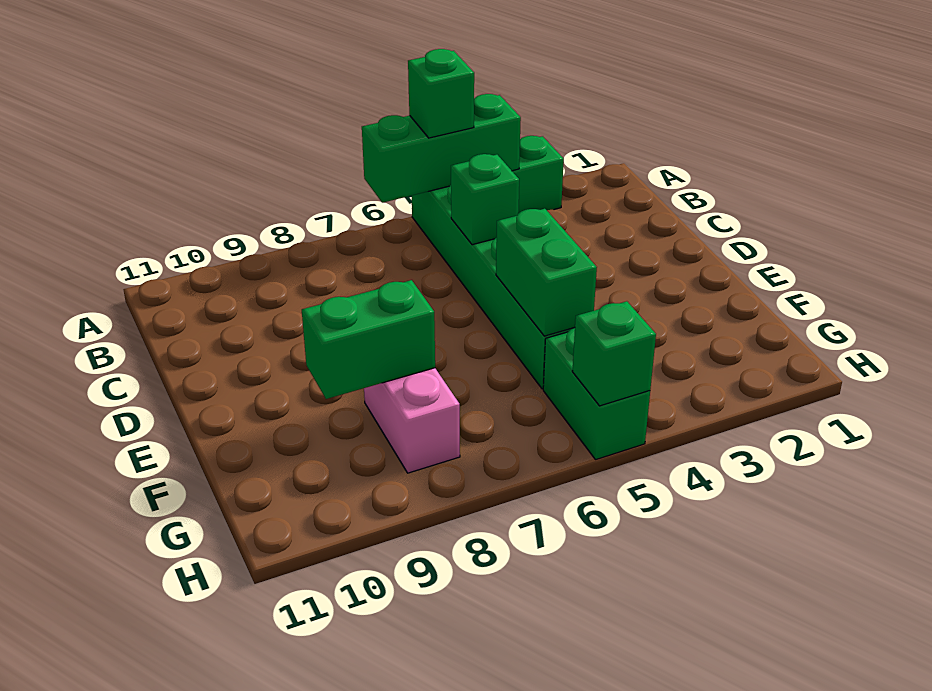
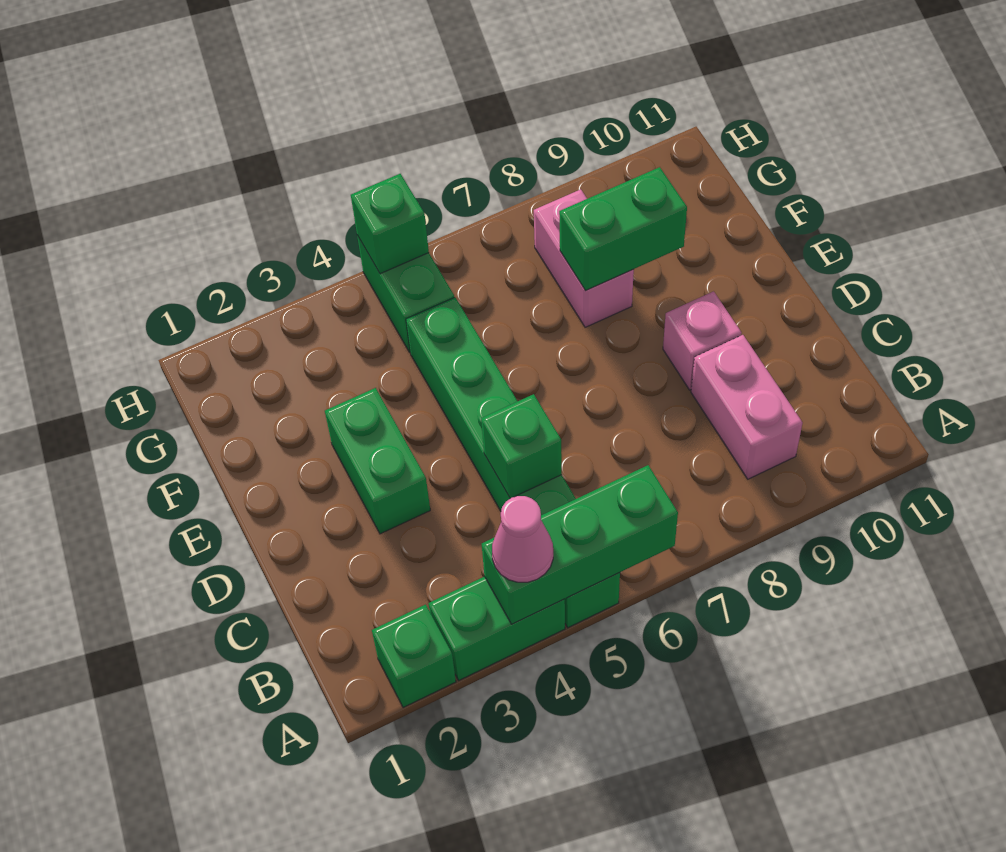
none -> pink 1x1 cone [492,496,553,582]
green 1x1 brick [408,49,474,138] -> green 1x1 brick moved to [372,605,456,708]
none -> pink 1x2 brick [691,335,802,479]
none -> pink 1x1 brick [663,291,742,390]
green 1x2 brick [496,209,597,336] -> green 1x2 brick moved to [325,388,430,534]

